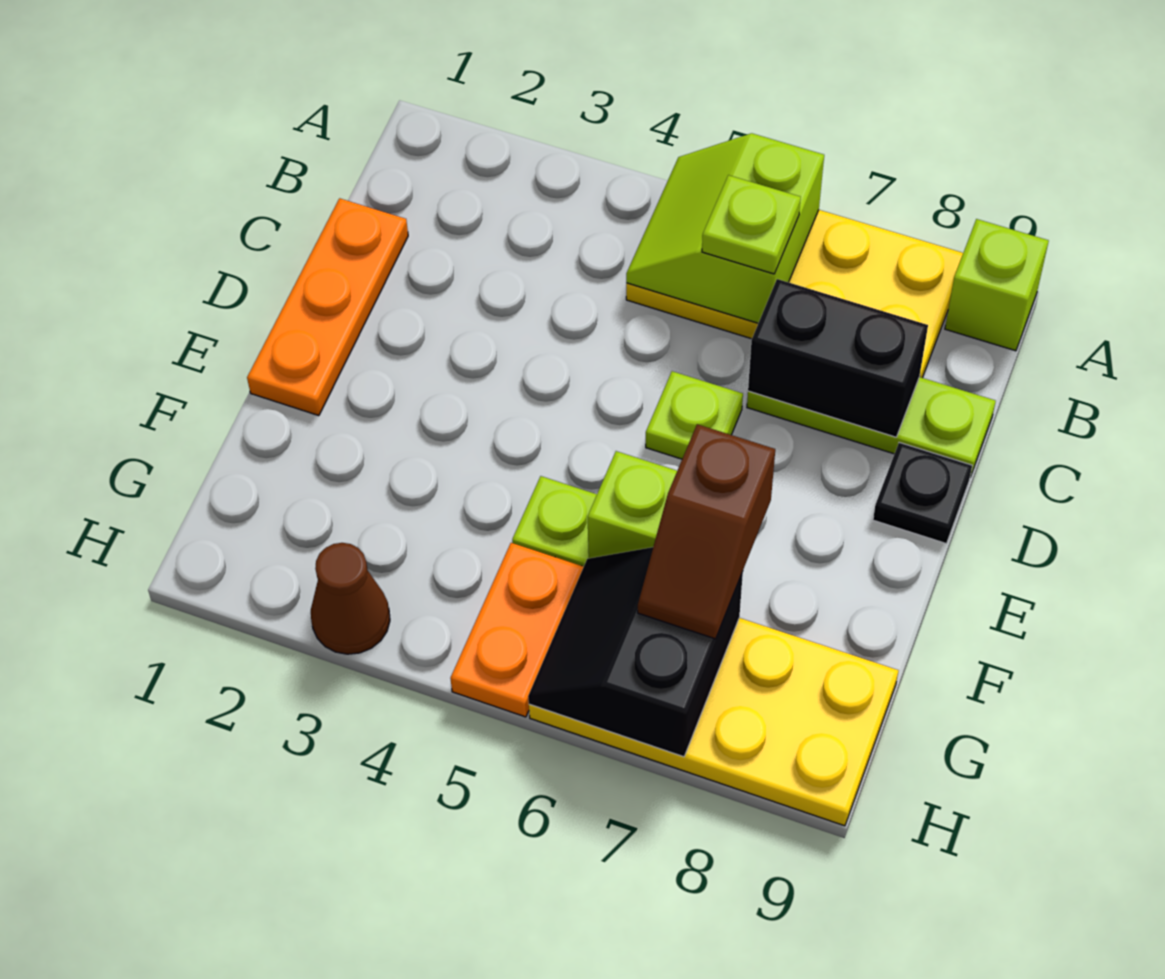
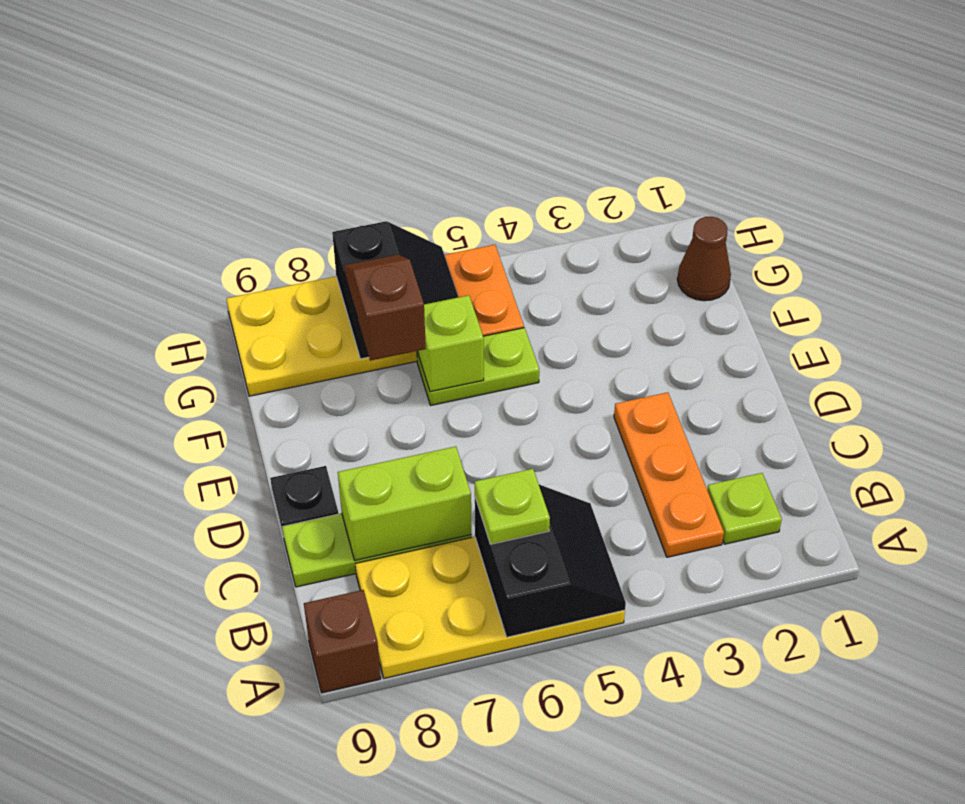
lime 2x2 slope [626,133,824,323] -> black 2x2 slope [475,485,626,637]
lime 1x1 brick [945,219,1049,351] -> brown 1x1 brick [304,590,381,693]
orange 1x3 plate [247,198,408,416] -> orange 1x3 plate moved to [614,392,724,557]
black 1x2 brick [748,279,928,437] -> lime 1x2 brick [338,447,471,560]
lime 1x1 plate [646,371,743,459] -> lime 1x1 plate moved to [707,473,782,544]
brown 1x1 cone [311,543,390,654] -> brown 1x1 cone moved to [677,217,731,301]

